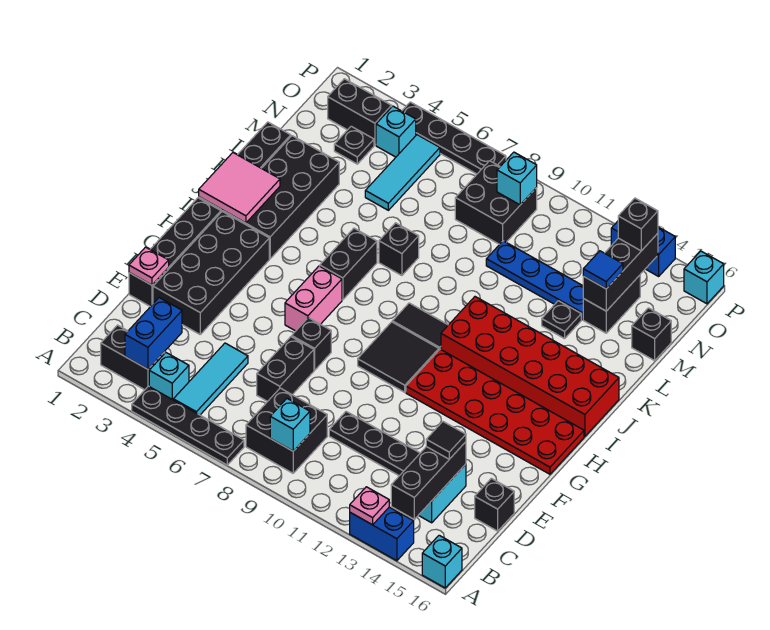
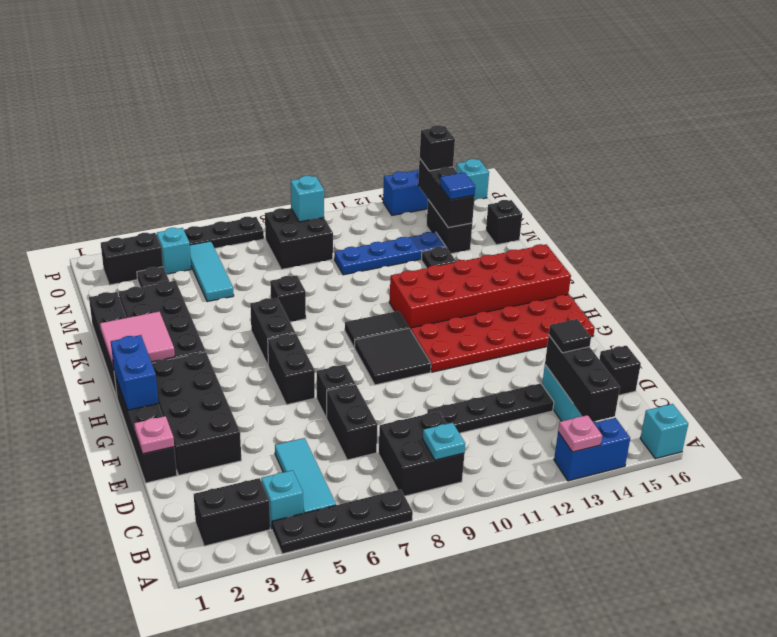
blue 1x2 brick [125,298,182,369] -> blue 1x2 brick moved to [111,335,158,410]
cyan 1x1 brick [270,399,310,451] -> cyan 1x1 plate [423,423,465,460]
pink 1x2 brick [285,266,342,331] -> black 1x2 brick [268,333,315,405]

